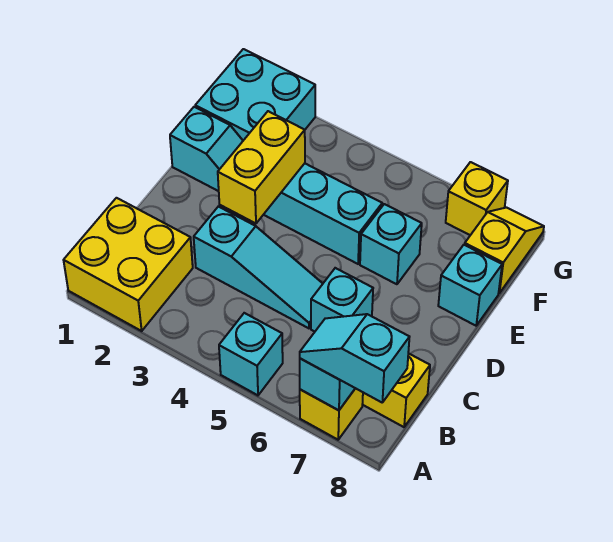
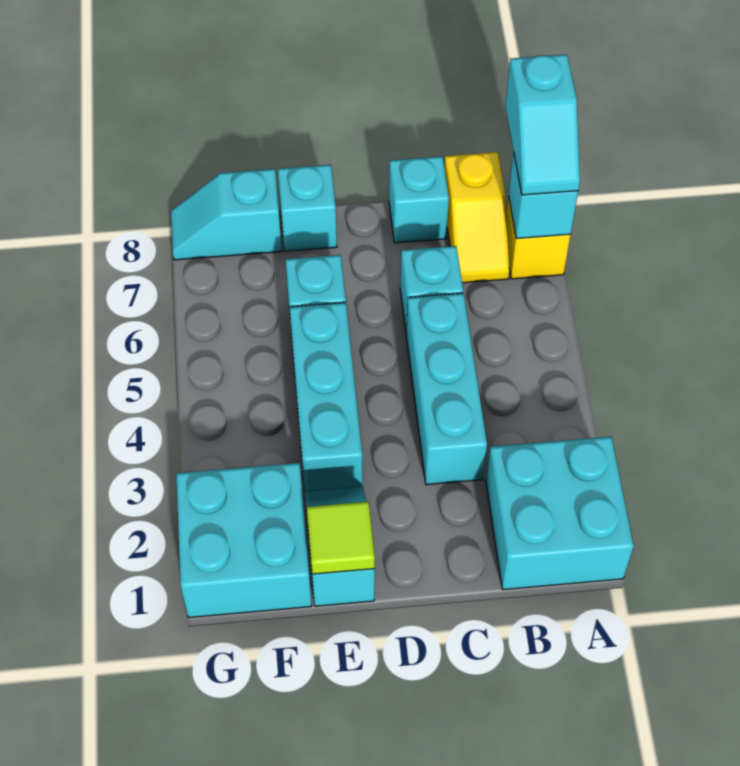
yellow 2x2 brick [64,198,193,331] -> cyan 2x2 brick [486,437,634,590]
cyan 1x1 brick [219,313,283,395] -> cyan 1x1 brick moved to [389,156,449,243]
cyan 1x3 slope [194,206,323,328] -> cyan 1x3 brick [406,293,487,485]
yellow 1x2 brick [218,111,305,223] -> none
none -> lime 1x1 tile [306,502,375,574]
yellow 1x2 slope [465,208,544,293] -> cyan 1x2 slope [171,169,282,260]
yellow 1x1 brick [446,162,508,235] -> none

